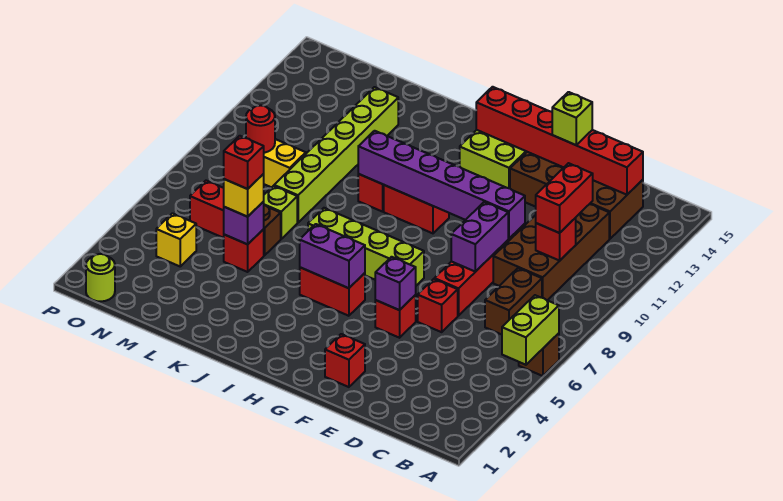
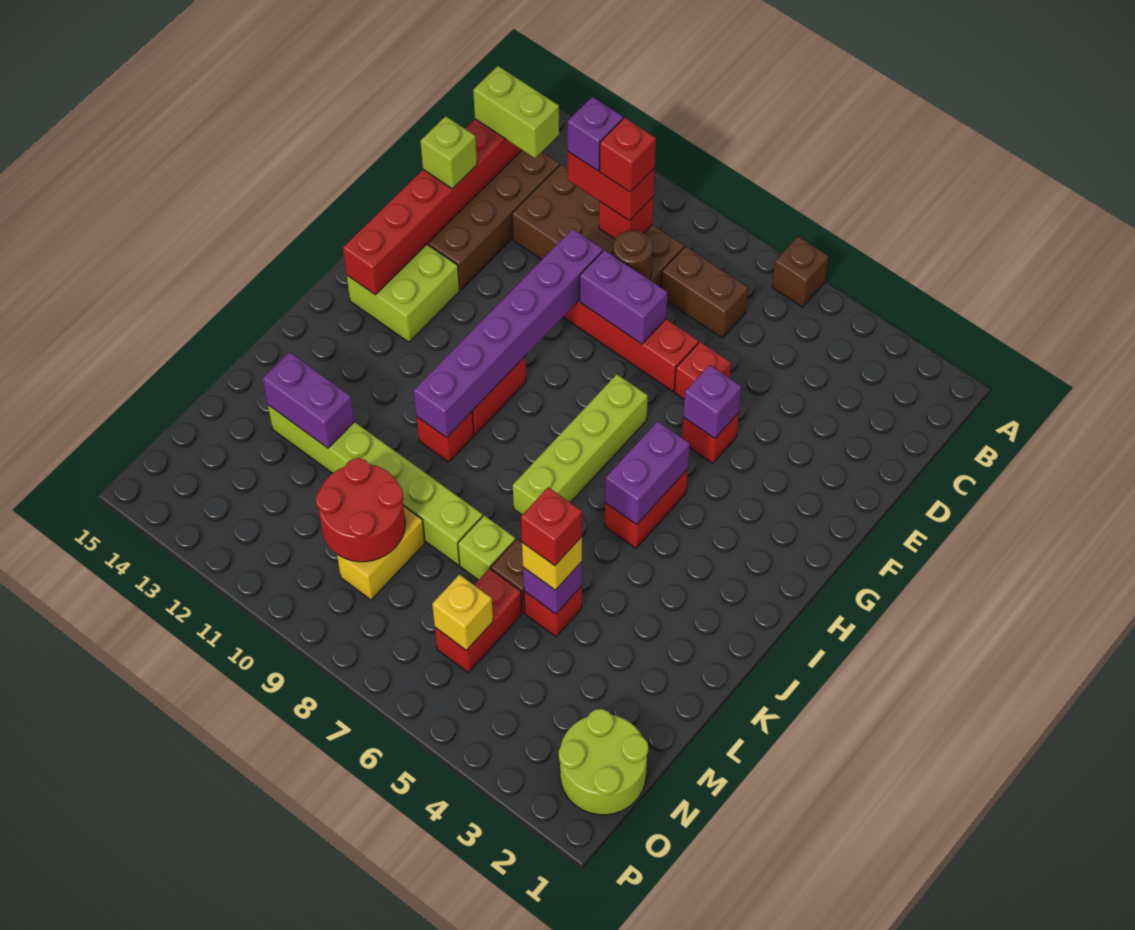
lime 1x2 brick [502,295,559,365] -> lime 1x2 brick moved to [473,66,559,158]
none -> purple 1x1 brick [567,97,623,171]
none -> brown 1x1 round brick [613,230,653,280]
red 1x1 brick [325,334,365,387] -> red 1x1 brick moved to [600,118,656,192]
none -> purple 1x2 brick [263,352,355,448]
yellow 1x1 brick [156,213,196,266] -> yellow 1x1 brick moved to [432,575,493,650]
red 1x1 round brick [246,106,275,153] -> red 2x2 round brick [316,458,405,562]
lime 1x1 round brick [86,254,115,301] -> lime 2x2 round brick [559,709,648,815]

